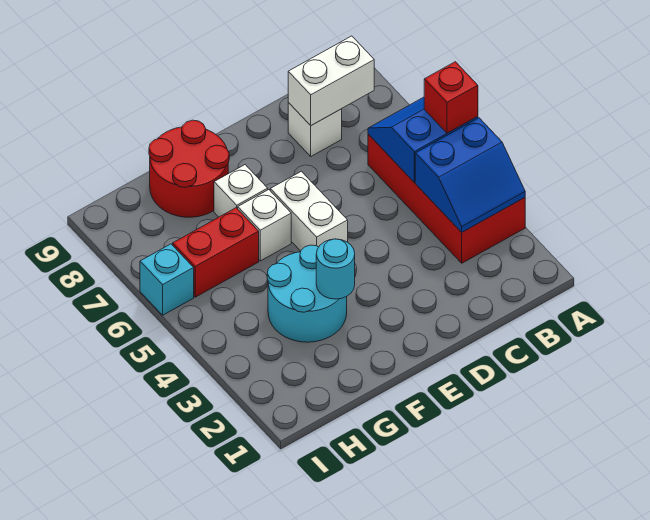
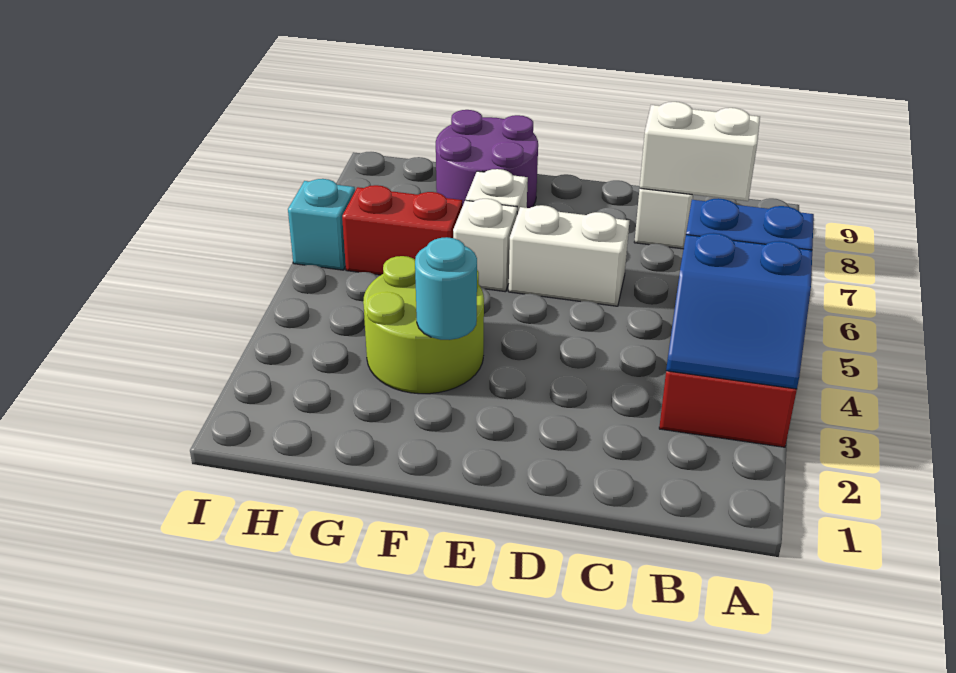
red 1x1 brick [424,62,478,133] -> none
white 1x2 brick [270,171,348,251] -> white 1x2 brick turned to [509,205,629,306]
cyan 2x2 round brick [267,245,347,342] -> lime 2x2 round brick [363,256,484,394]
red 2x2 round brick [149,120,229,217] -> purple 2x2 round brick [436,110,538,208]

